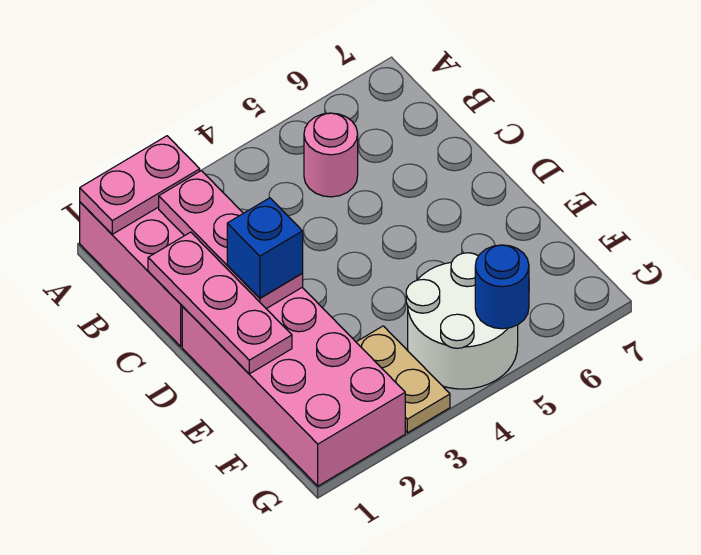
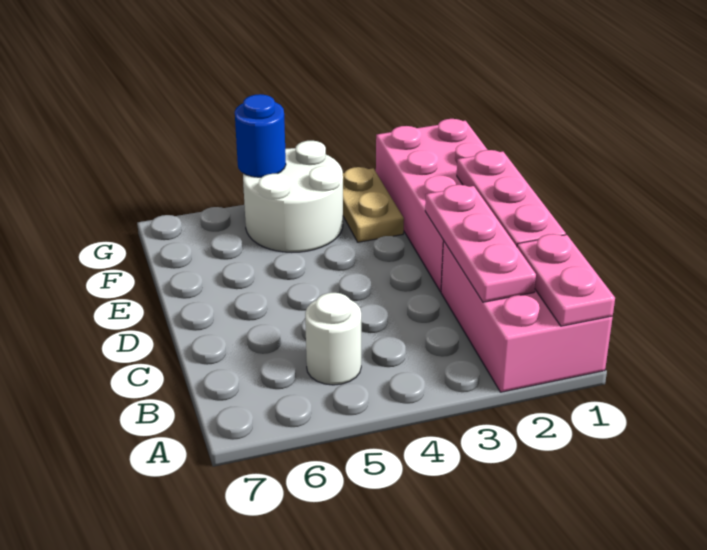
pink 1x2 plate [80,136,200,234] -> pink 1x2 plate turned to [517,234,615,326]
pink 1x1 round brick [304,113,358,197] -> white 1x1 round brick [305,293,361,385]
blue 1x1 brick [227,198,303,298] -> none

